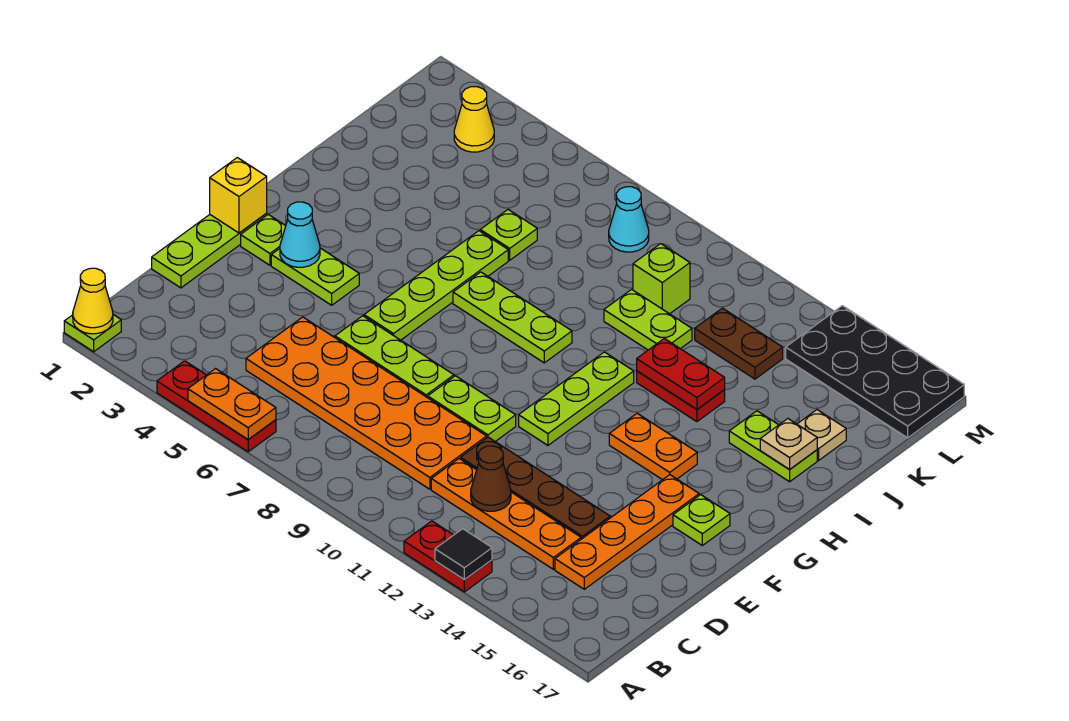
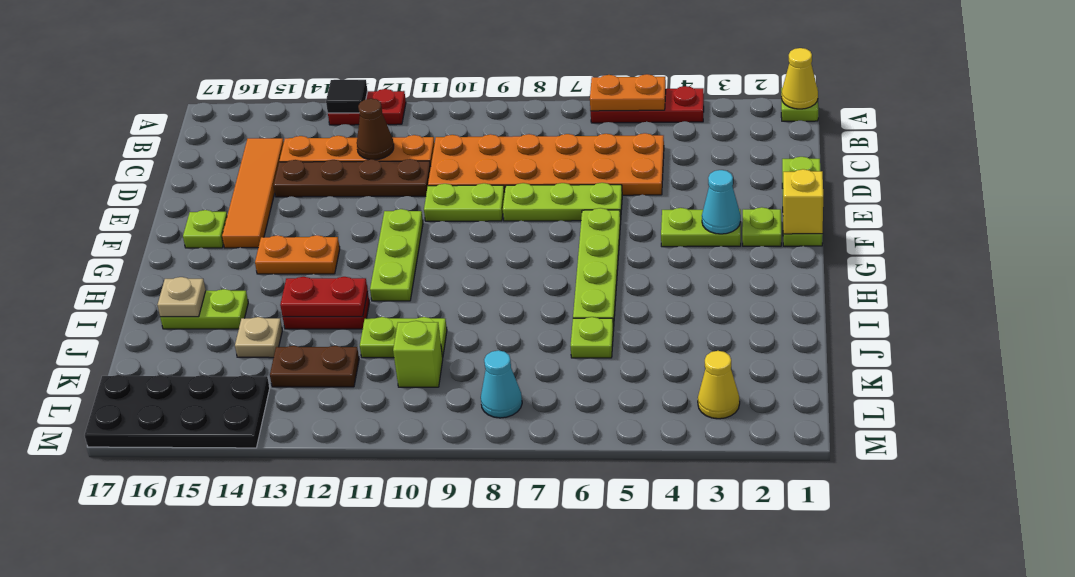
orange 1x4 plate [555,475,699,589] -> orange 1x4 tile [222,138,284,248]
lime 1x3 plate [453,272,572,363] -> none
tan 1x1 plate [797,410,846,460] -> tan 1x1 plate moved to [235,317,282,358]

